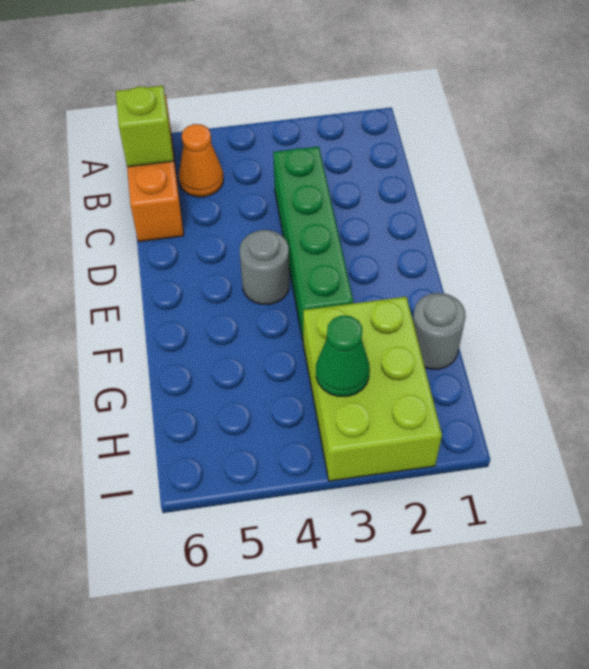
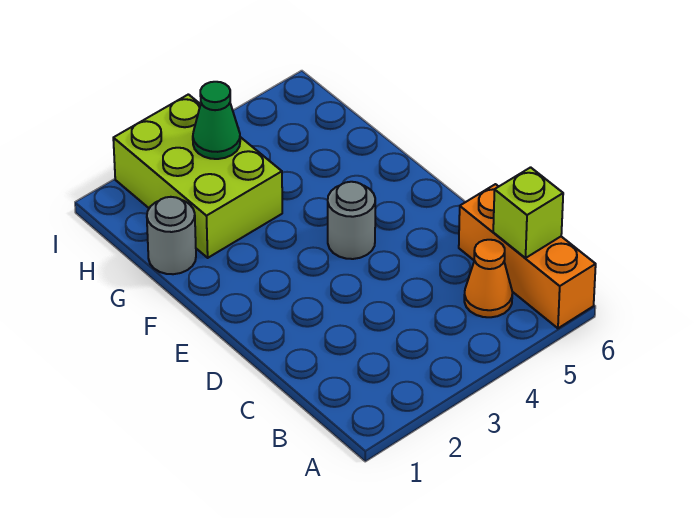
green 1x4 brick [273,146,353,340] -> none

